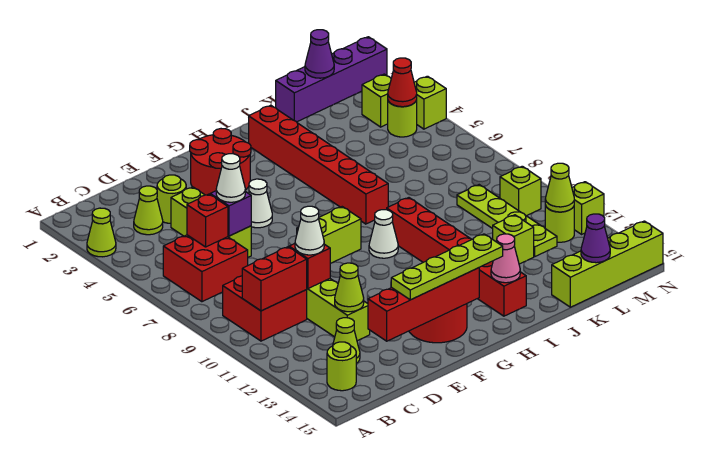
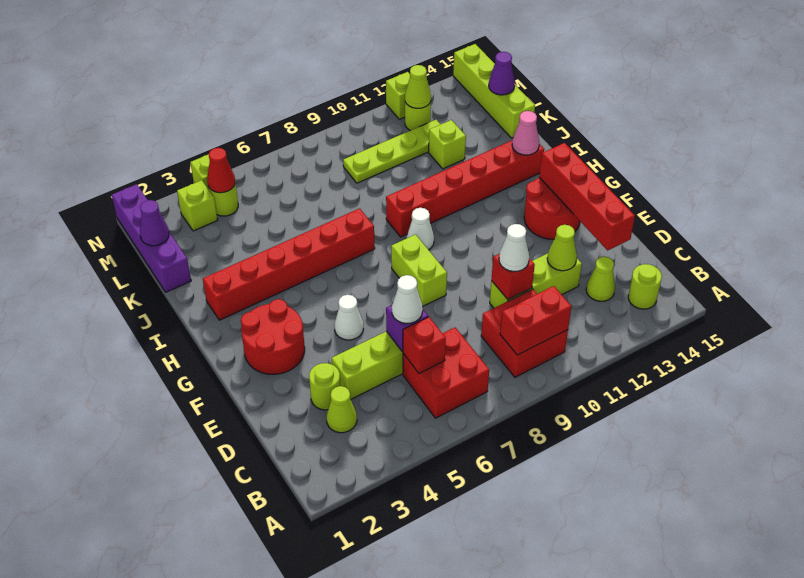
lime 1x1 cone [87,208,116,257] -> none
red 1x2 brick [242,247,307,311] -> red 1x2 brick turned to [500,286,572,355]
lime 1x4 plate [391,234,503,300] -> none
lime 1x1 brick [500,166,541,216] -> none

